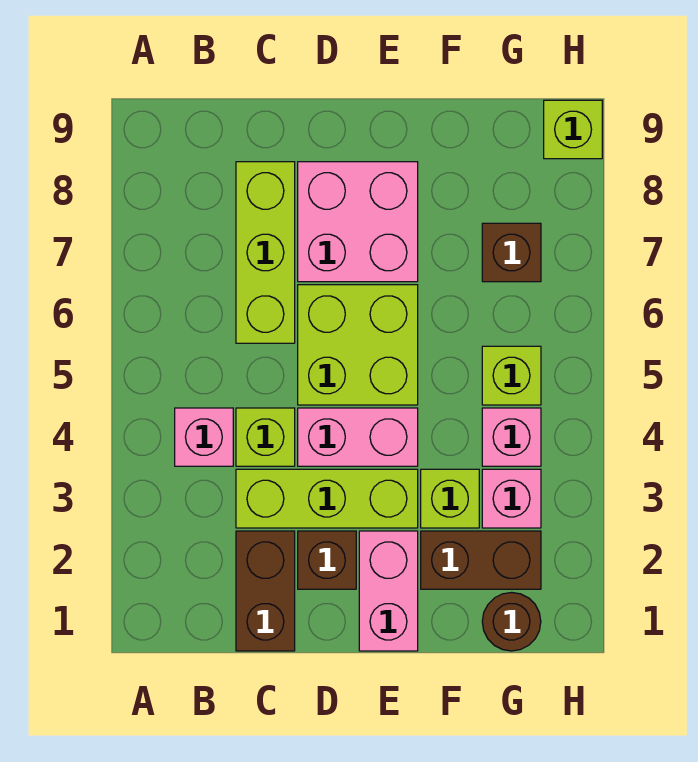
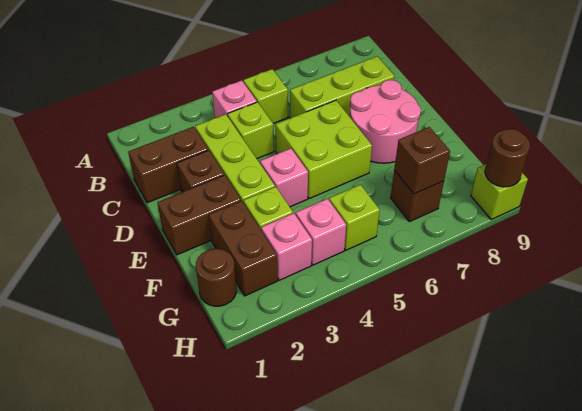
none -> lime 1x1 brick [243,69,288,123]
pink 1x2 brick [298,408,418,466] -> pink 1x1 brick [260,148,308,207]
pink 2x2 brick [298,162,418,282] -> pink 2x2 round brick [350,80,421,163]
pink 1x2 brick [359,531,418,651] -> brown 1x2 brick [157,175,241,255]
none -> brown 1x1 brick [394,127,450,194]
none -> brown 1x1 round brick [485,129,530,187]

